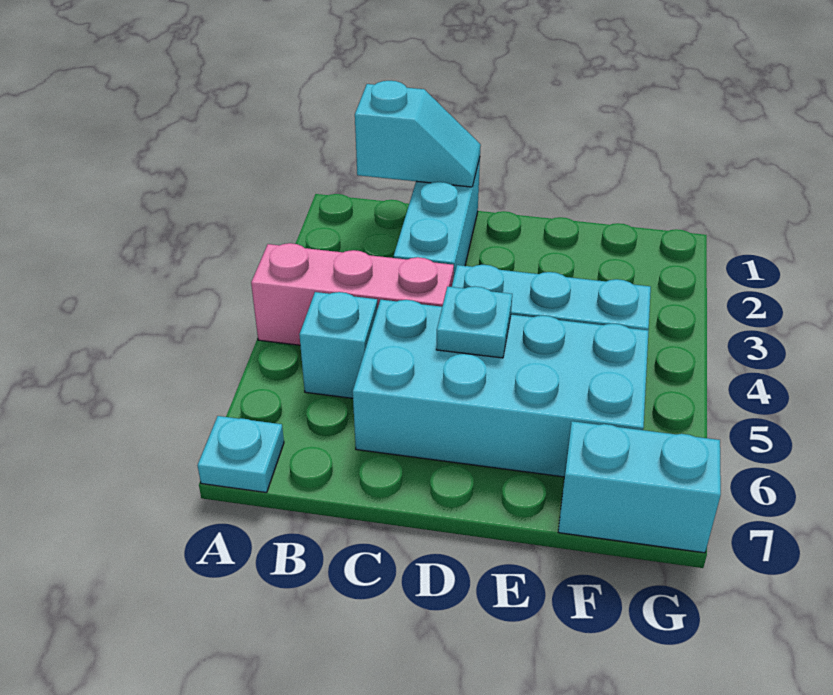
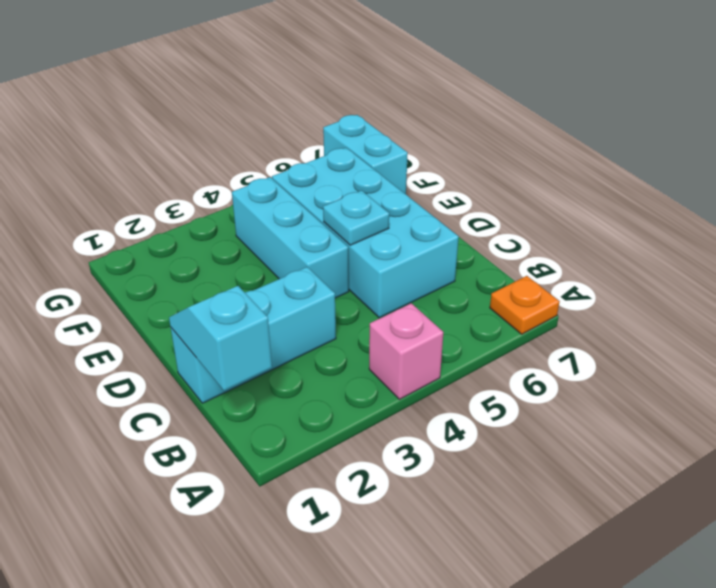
pink 1x3 brick [251,243,454,345] -> pink 1x1 brick [369,303,443,399]
cyan 1x1 plate [197,416,284,493] -> orange 1x1 plate [490,276,560,334]
cyan 1x1 brick [299,292,377,398] -> none

